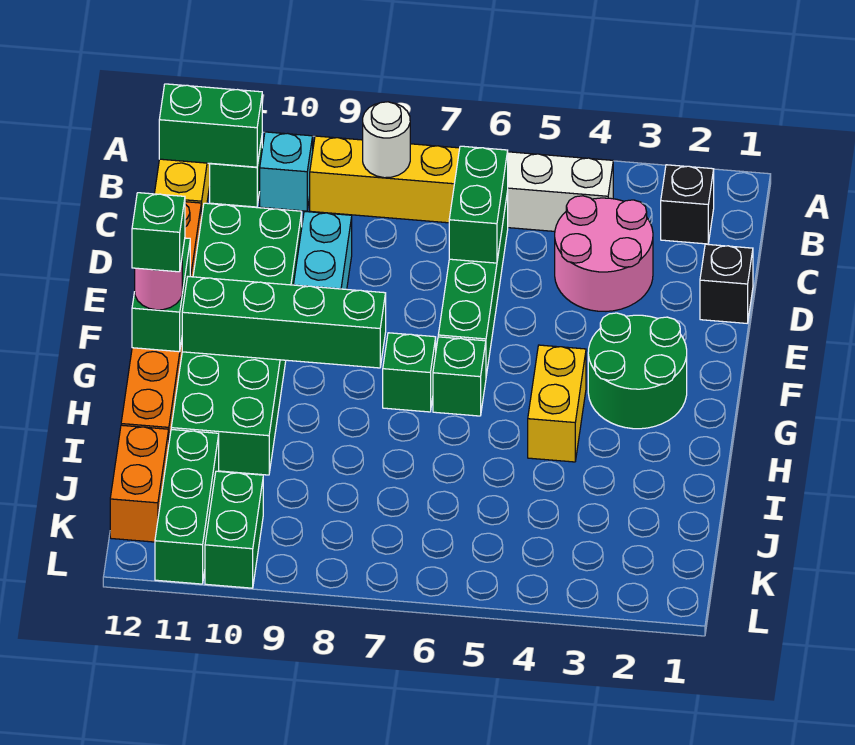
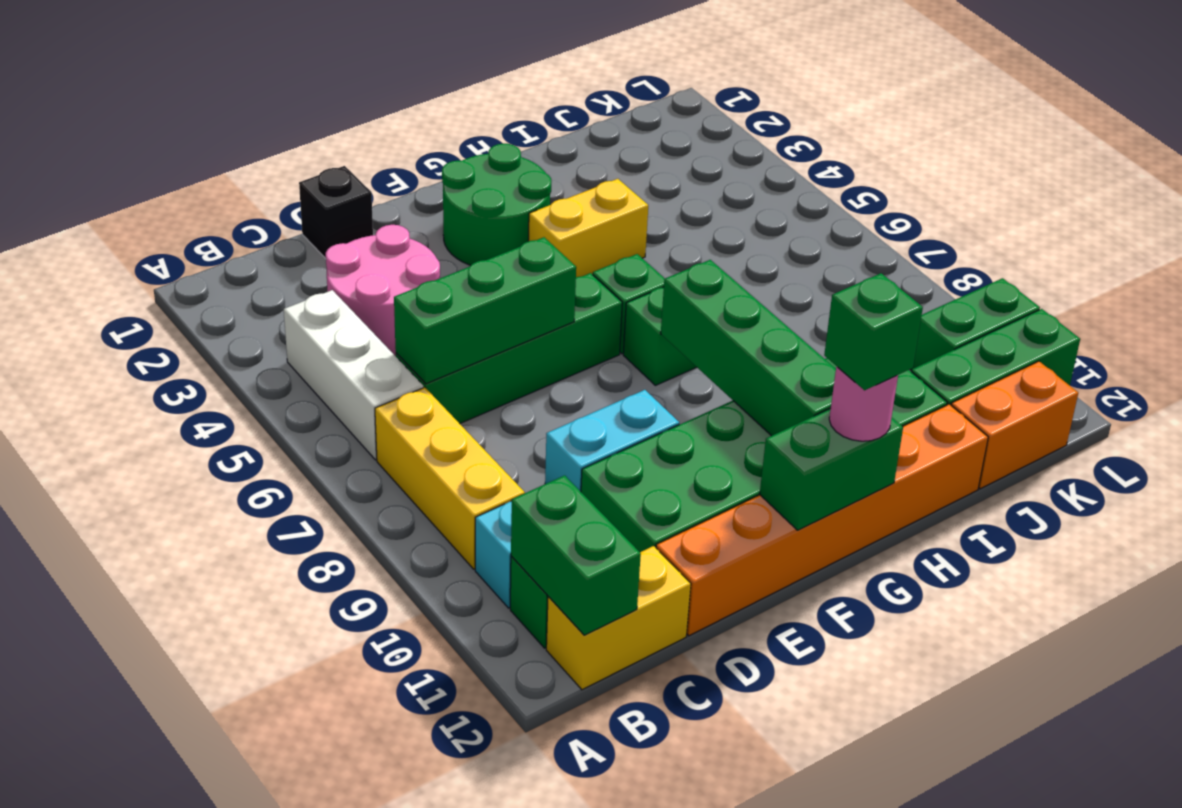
black 1x1 brick [661,165,714,244] -> none
white 1x1 round brick [363,102,410,178] -> none
green 1x2 brick [449,146,508,263] -> green 1x3 brick [394,237,576,384]

